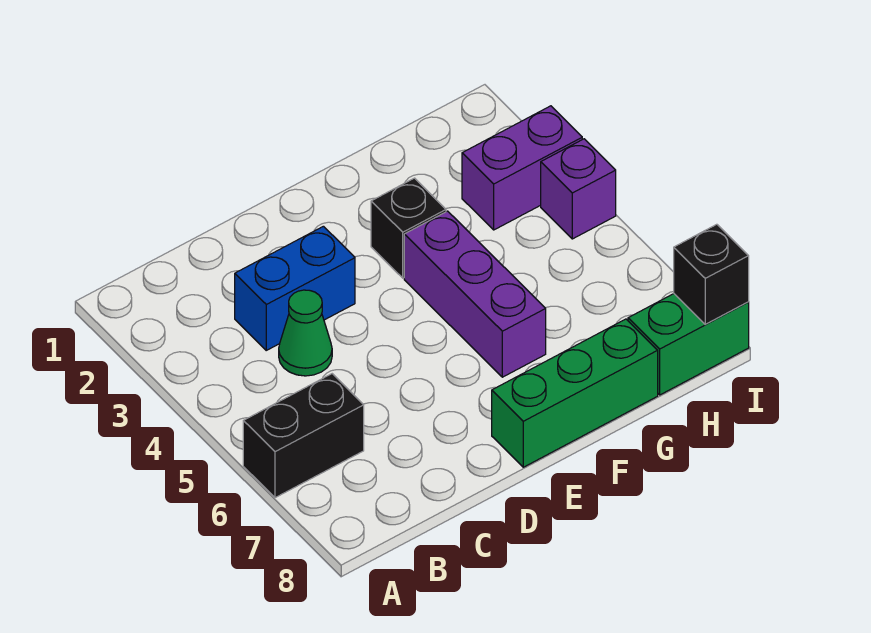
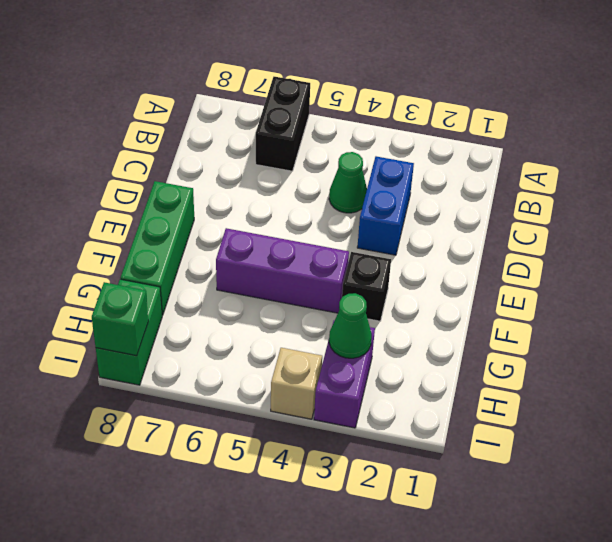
none -> green 1x1 cone [329,293,372,358]
purple 1x1 brick [541,139,616,239] -> tan 1x1 brick [271,348,322,419]
black 1x1 brick [674,224,749,324] -> green 1x1 brick [92,282,148,356]

